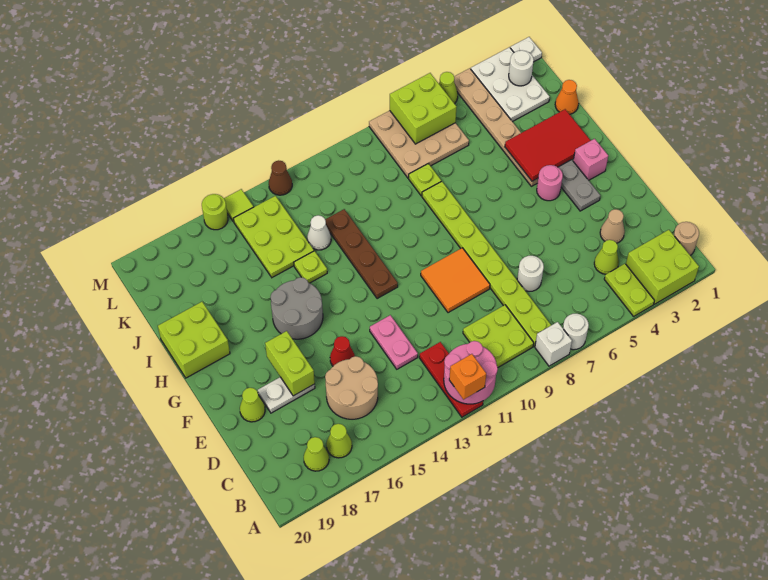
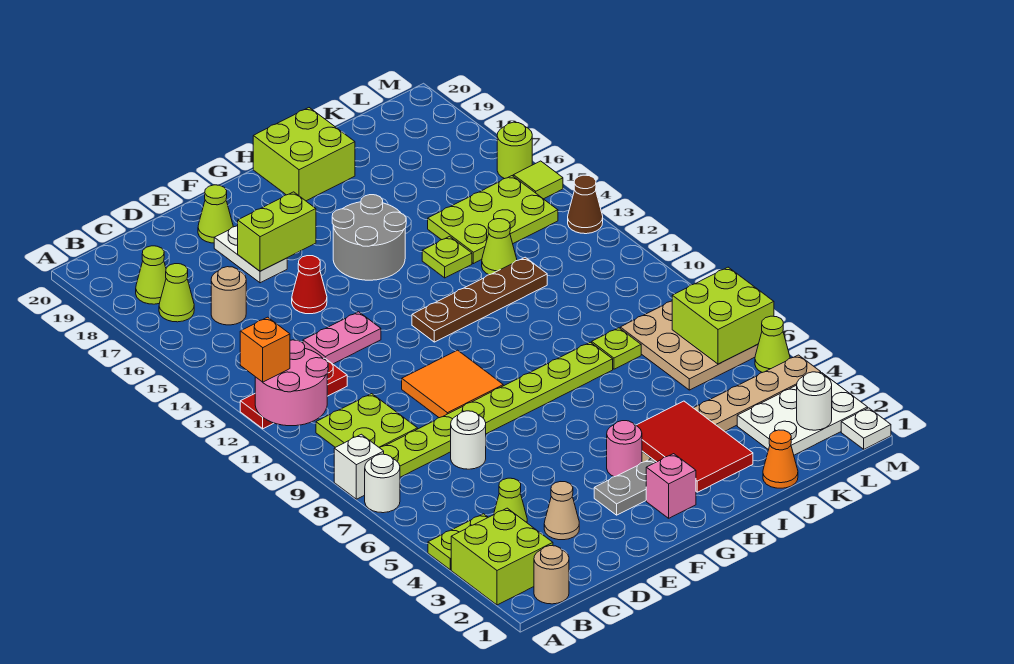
tan 2x2 round brick [325,356,378,419] -> tan 1x1 round brick [211,267,246,325]
white 1x1 cone [307,215,331,250] -> lime 1x1 cone [482,219,517,275]

